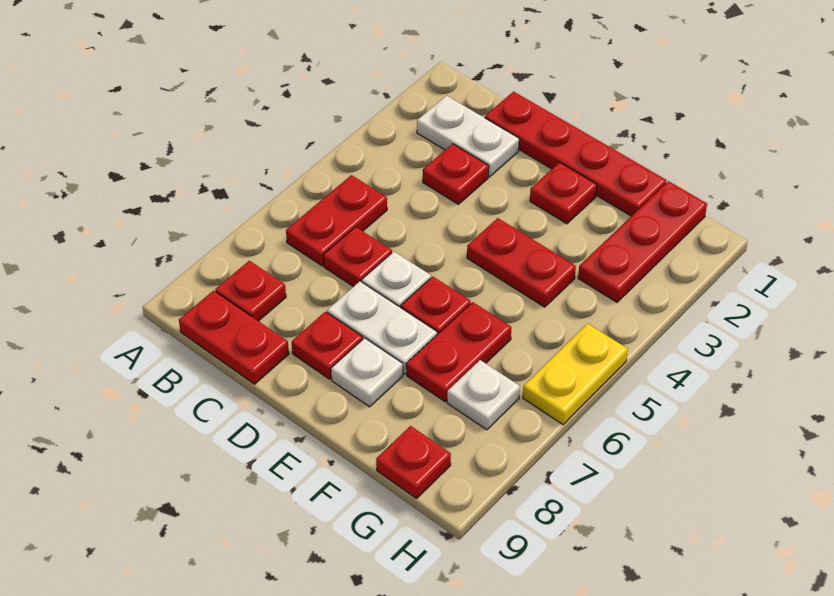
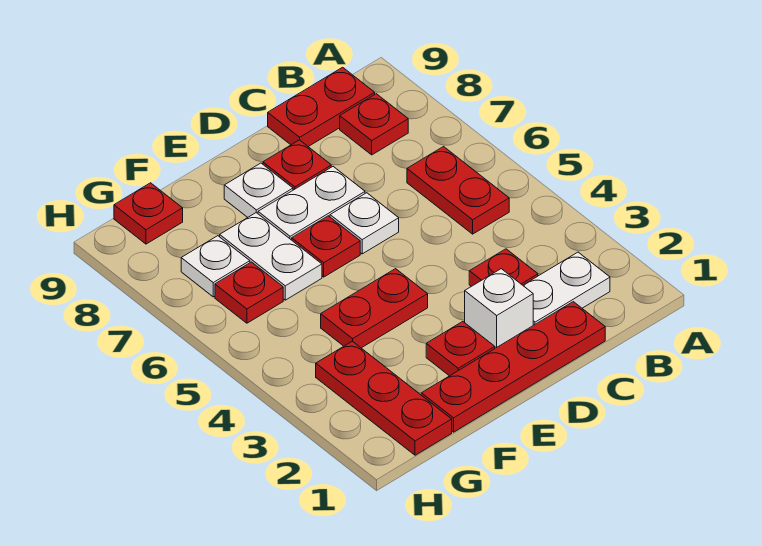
red 1x1 plate [323,227,392,287] -> red 1x1 plate moved to [215,262,283,323]
none -> white 1x1 brick [465,269,533,348]
red 1x2 plate [406,302,511,402] -> white 1x2 plate [220,213,322,300]
yellow 1x2 plate [523,323,628,425] -> none

